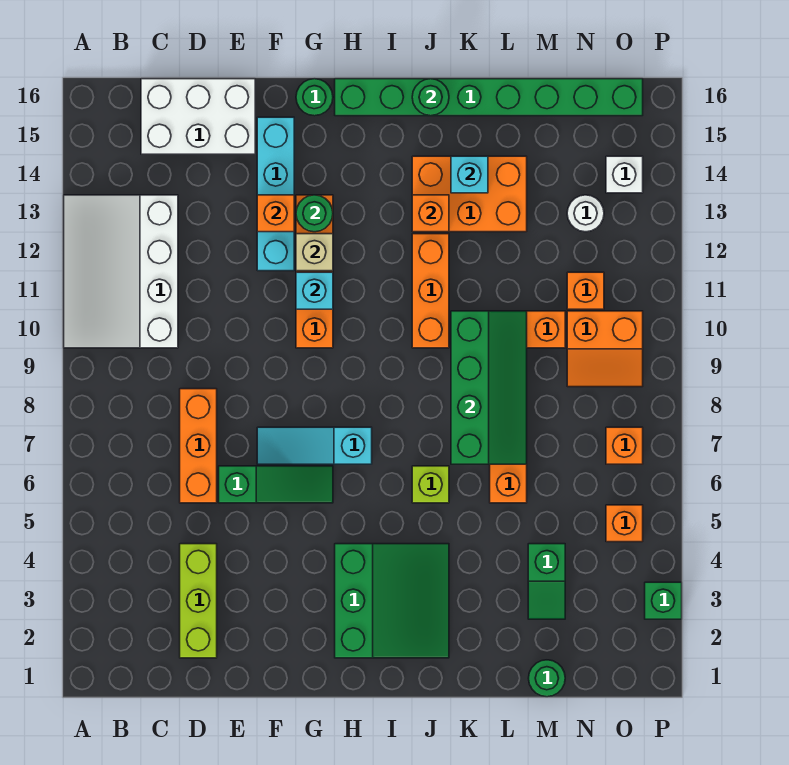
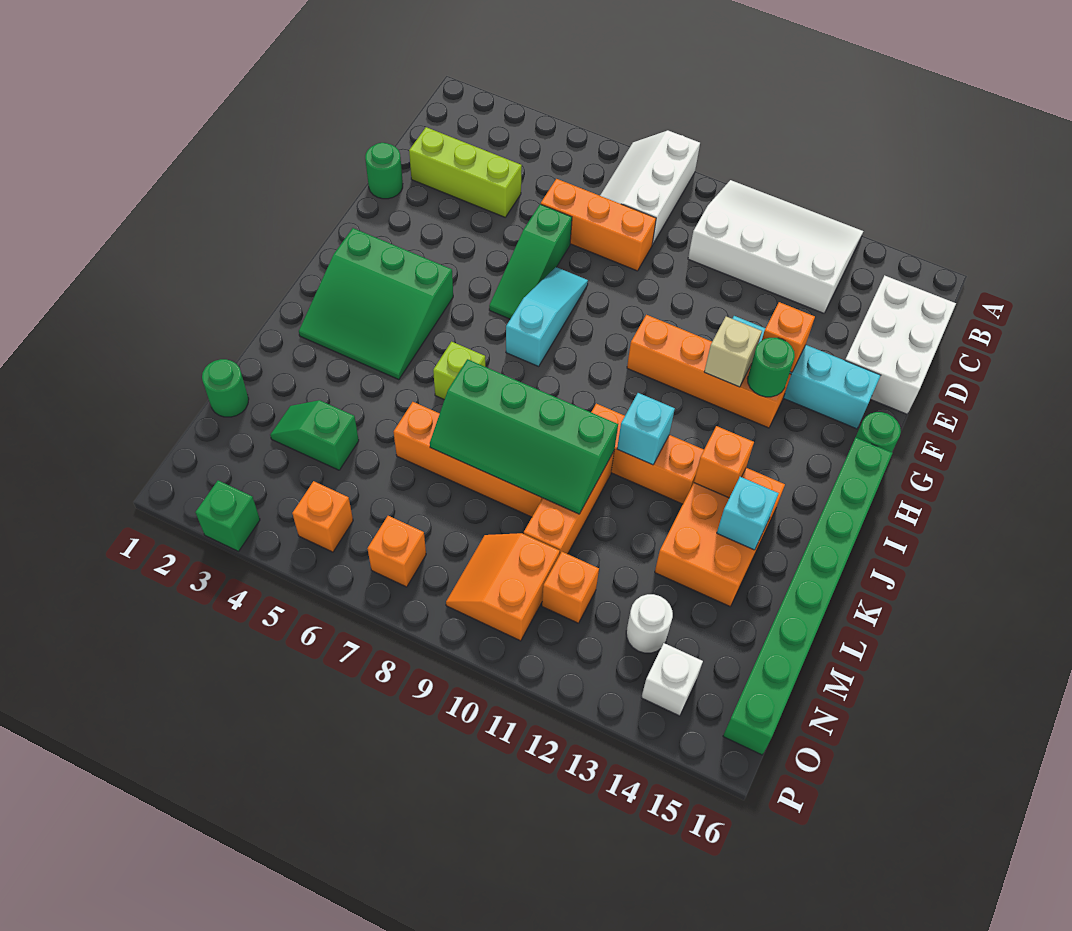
none -> white 2x3 slope [600,131,700,245]
cyan 1x1 brick [296,272,333,309] -> cyan 1x1 brick moved to [617,393,675,465]
green 1x1 round brick [412,79,449,116] -> green 1x1 round brick moved to [365,143,403,199]

